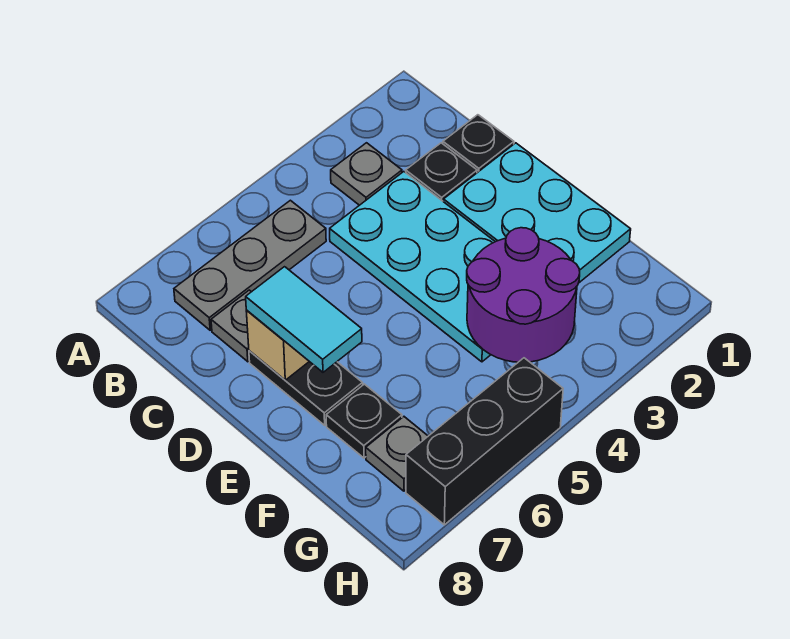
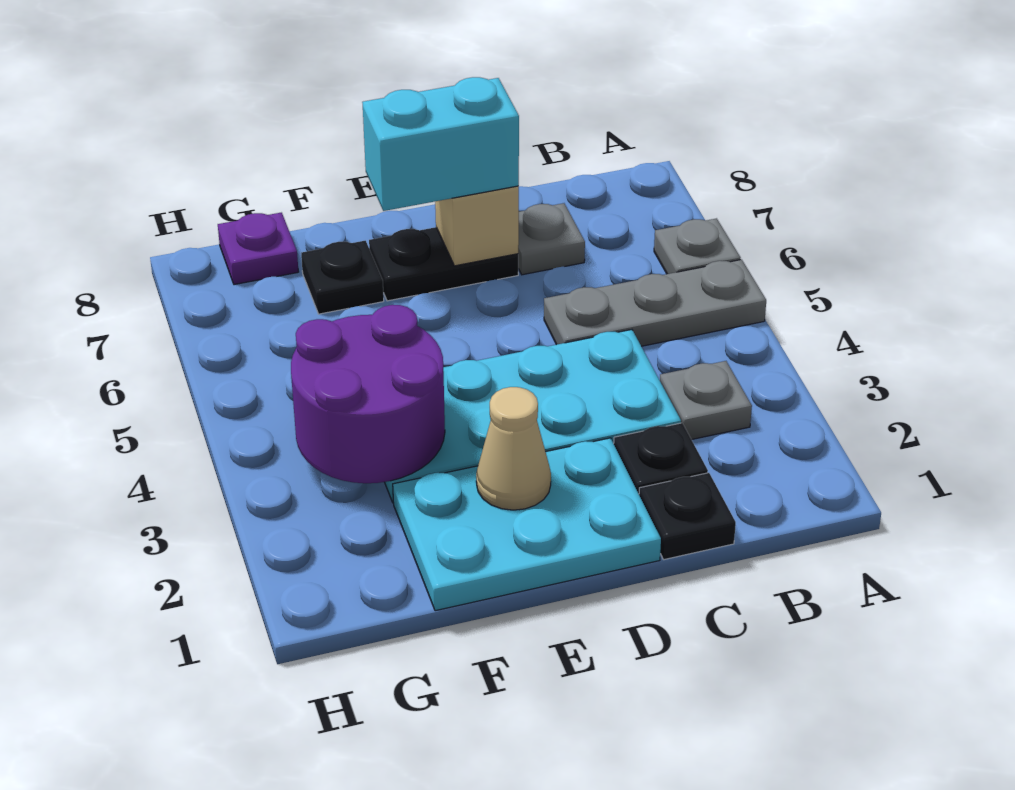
grey 1x3 plate [174,200,326,330] -> grey 1x3 plate turned to [544,260,766,346]
cyan 1x2 tile [246,267,362,372] -> cyan 1x2 brick [362,77,519,211]
none -> tan 1x1 cone [476,387,551,510]
grey 1x1 plate [366,417,428,491] -> grey 1x1 plate moved to [654,218,741,274]
none -> purple 1x1 plate [218,213,299,285]
black 1x3 brick [406,358,563,525] -> none

